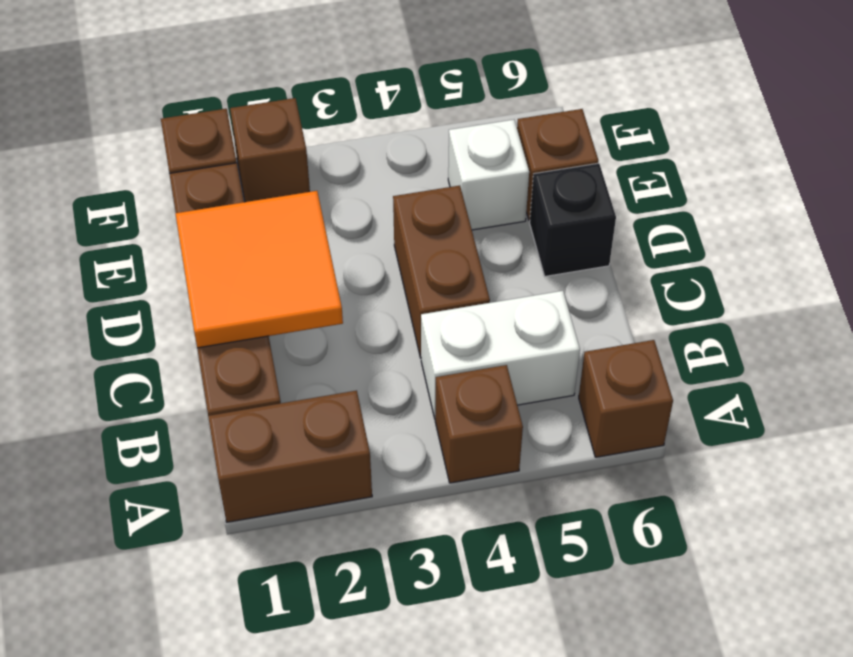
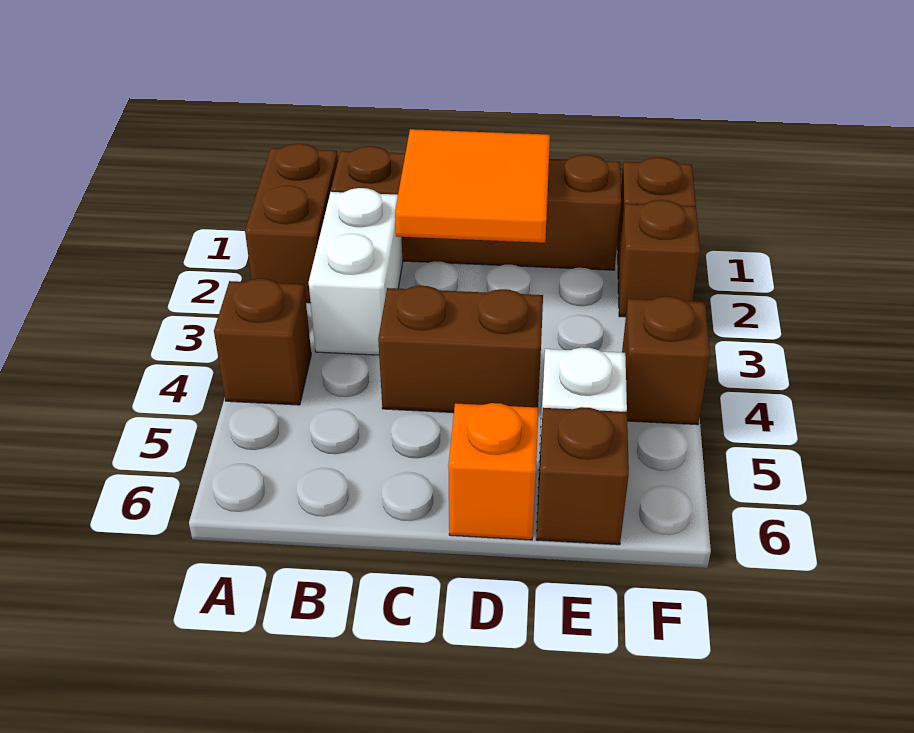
brown 1x1 brick [579,340,673,457] -> brown 1x1 brick moved to [622,296,710,425]
white 1x2 brick [421,291,580,418] -> white 1x2 brick moved to [309,188,403,355]
black 1x1 brick [530,163,616,276] -> orange 1x1 brick [448,403,539,540]

